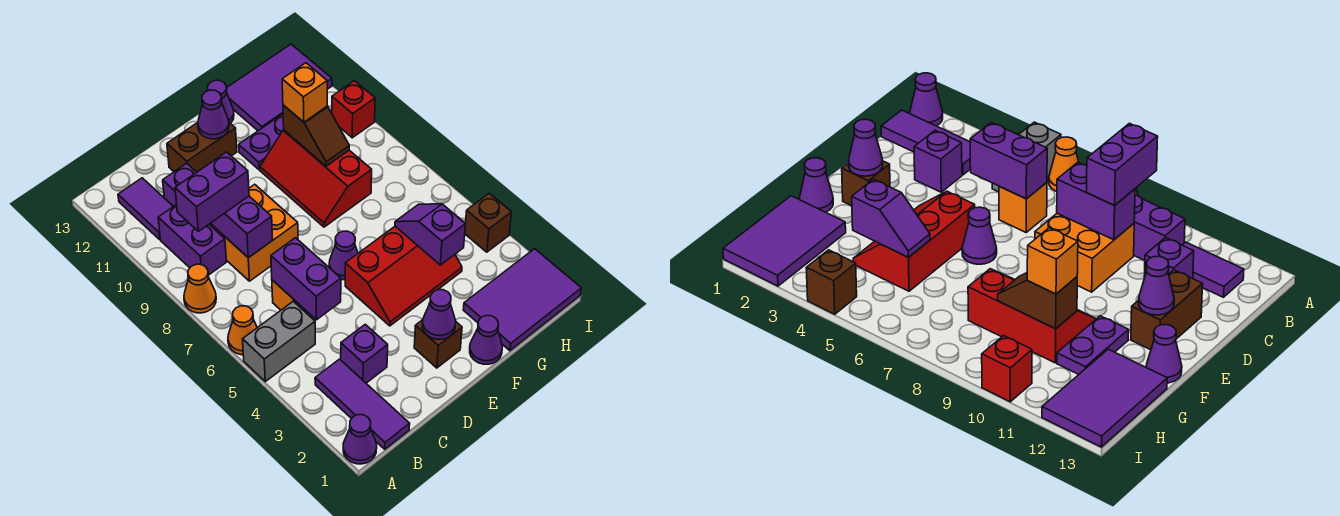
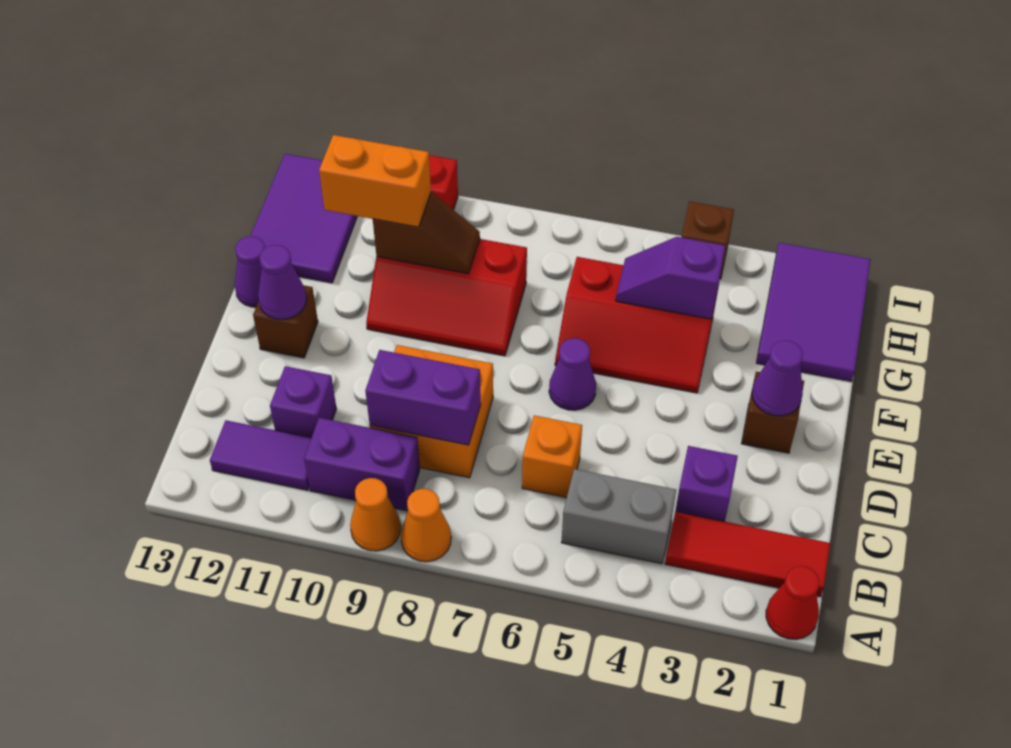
purple 1x1 cone [343,415,377,464] -> red 1x1 cone [766,566,820,639]
grey 1x2 brick [243,301,315,381] -> grey 1x2 brick turned to [561,469,676,564]
orange 1x1 cone [228,306,257,355] -> orange 1x1 cone moved to [350,478,401,551]
purple 1x3 tile [315,359,410,449] -> red 1x3 tile [665,512,830,597]
purple 1x2 brick [175,152,249,231] -> none
purple 1x2 brick [271,238,341,320] -> none
brown 1x2 brick [167,123,237,172] -> brown 1x1 brick [253,285,318,358]
red 2x3 slope [345,226,462,326] -> red 2x3 slope turned to [555,257,718,393]
purple 1x1 cone [470,316,502,364] -> none
purple 1x2 plate [239,114,284,170] -> none
orange 1x1 brick [282,63,327,122] -> orange 1x2 brick [319,135,431,227]

